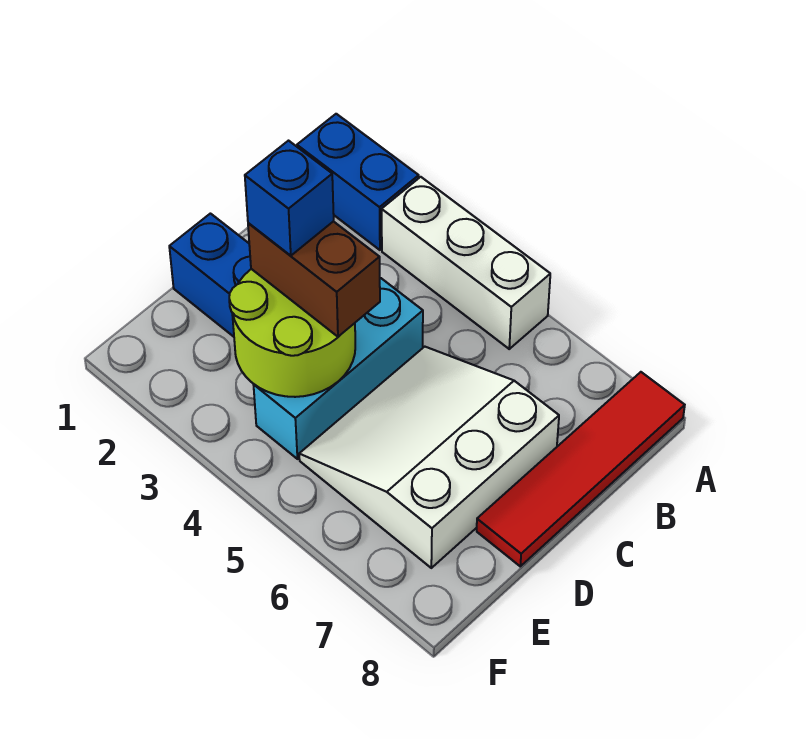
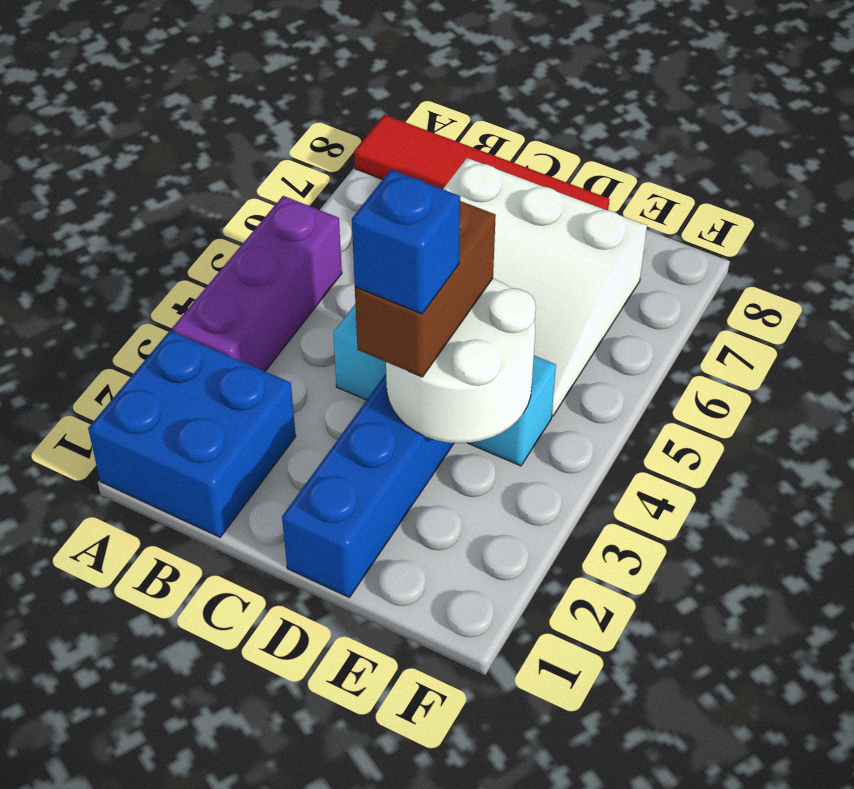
blue 1x2 brick [297,114,419,250] -> blue 2x2 brick [88,331,296,537]
white 1x3 brick [382,177,550,349] -> purple 1x3 brick [172,196,342,371]
lime 2x2 round brick [229,269,355,397] -> white 2x2 round brick [386,279,536,443]

